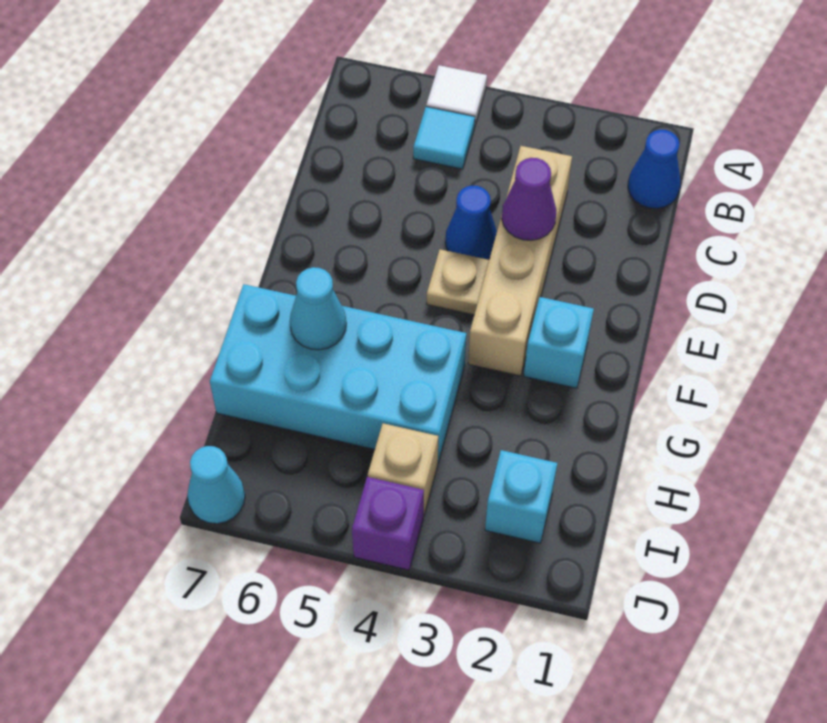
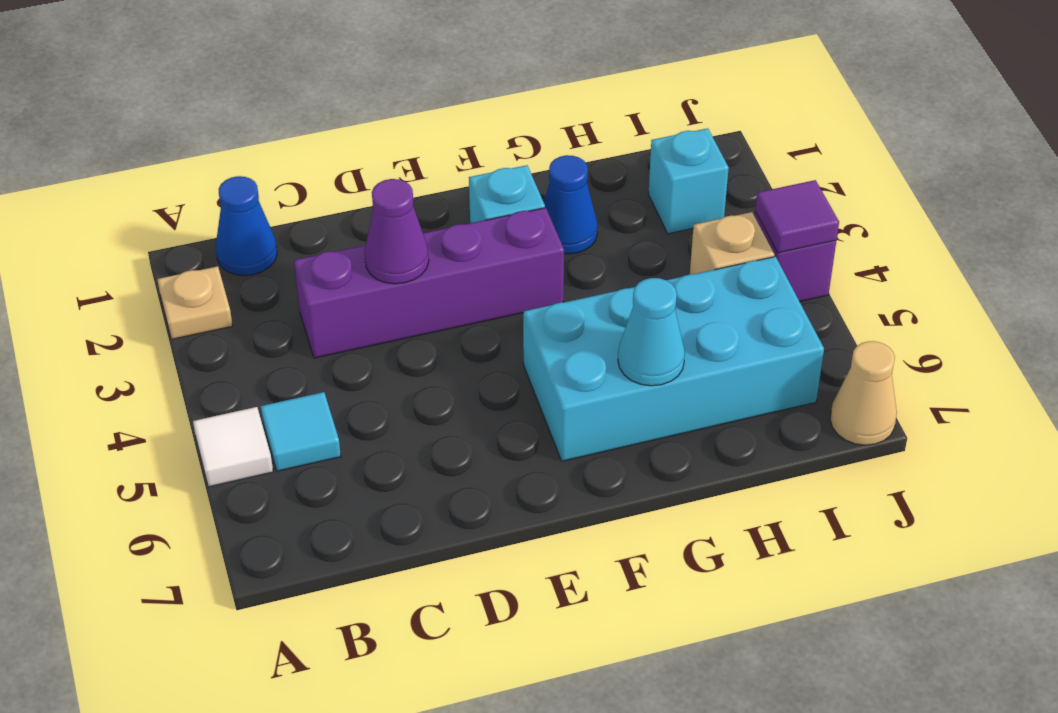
tan 1x4 brick [468,146,572,376] -> purple 1x4 brick [294,208,564,358]
blue 1x1 cone [445,186,497,259] -> blue 1x1 cone moved to [544,155,598,254]
tan 1x1 plate [427,249,489,315] -> tan 1x1 plate moved to [157,266,233,339]
cyan 2x4 brick [210,284,467,463] -> cyan 2x4 brick turned to [523,257,824,461]
none -> purple 1x1 tile [755,180,839,253]
cyan 1x1 cone [187,446,245,524] -> tan 1x1 cone [830,341,897,445]

